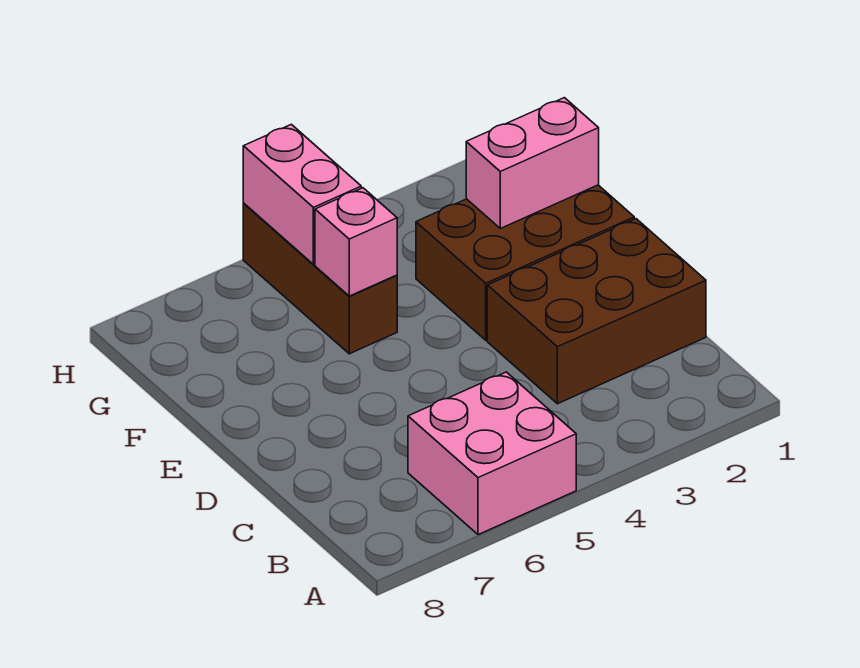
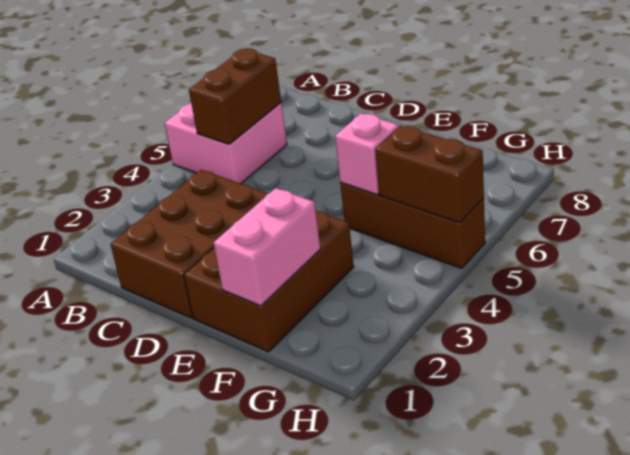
none -> brown 1x2 brick [189,48,281,144]
pink 1x2 brick [243,124,361,264] -> brown 1x2 brick [375,125,484,223]

